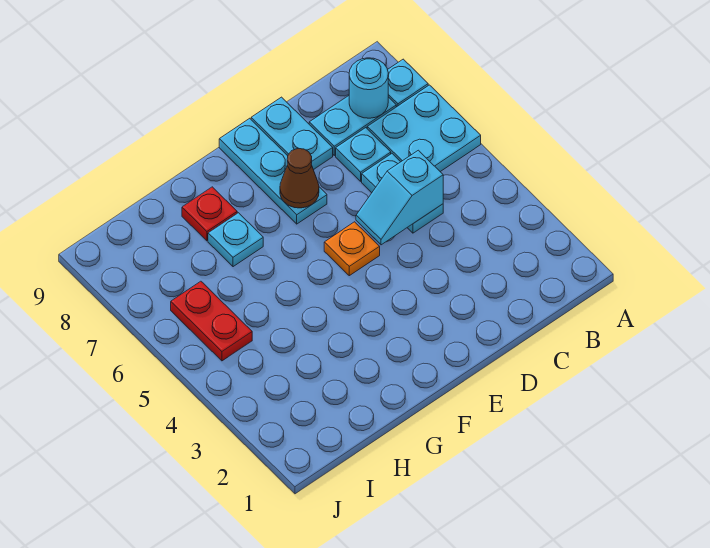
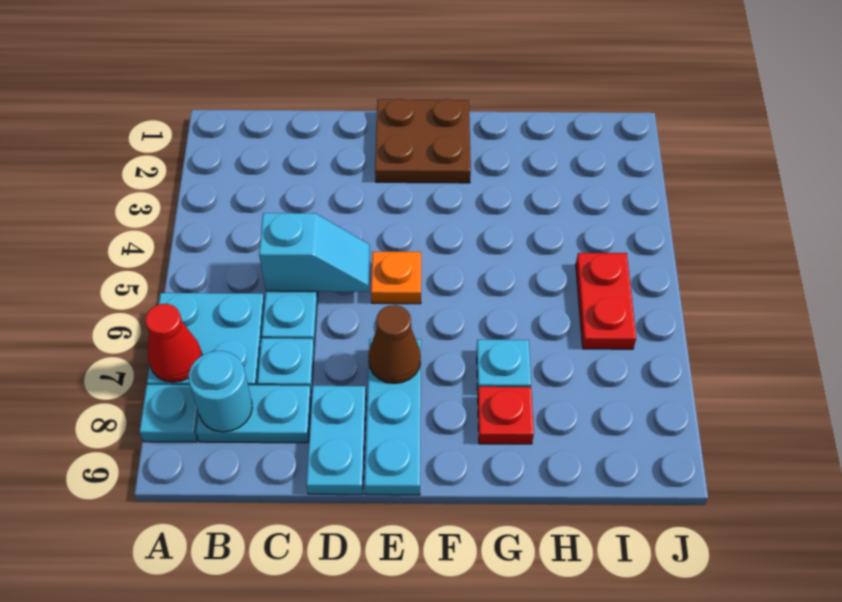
none -> red 1x1 cone [145,304,202,382]
none -> brown 2x2 plate [375,99,471,183]

